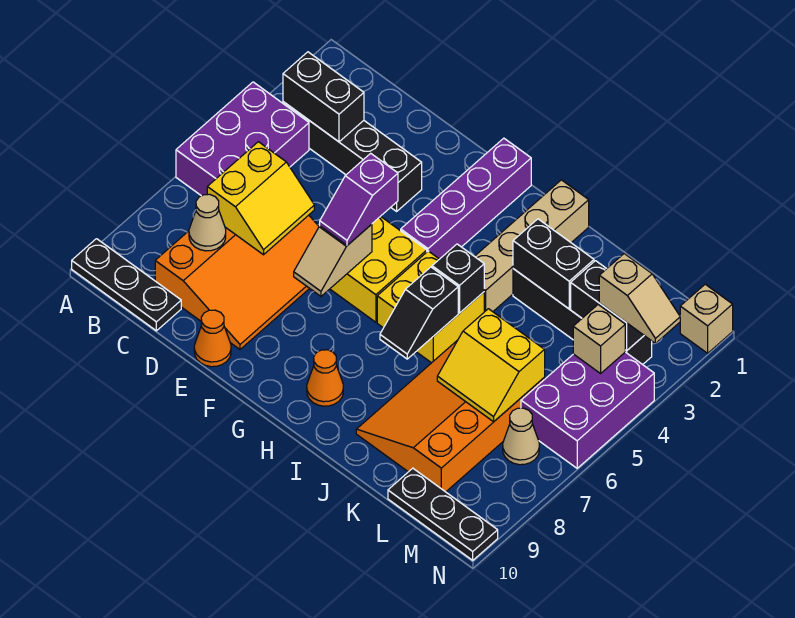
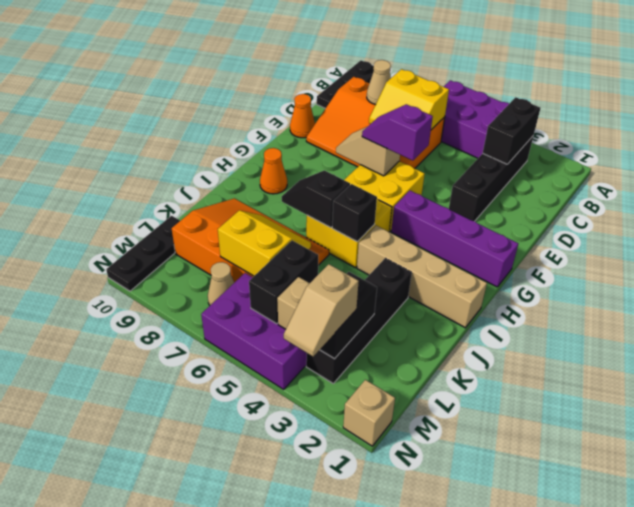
black 1x2 brick [513,219,594,309] -> black 1x2 brick moved to [249,240,318,324]
yellow 2x2 slope [437,309,545,422] -> yellow 2x2 slope turned to [218,210,311,276]

